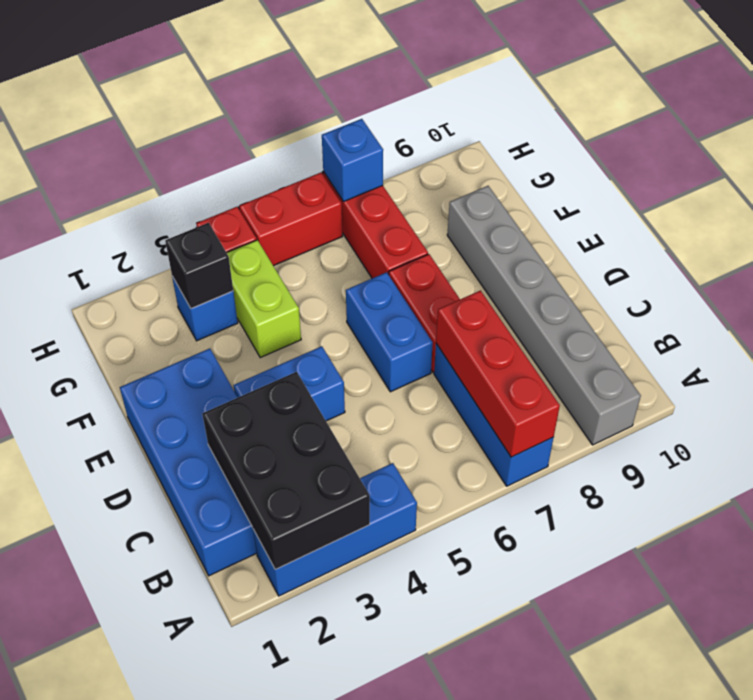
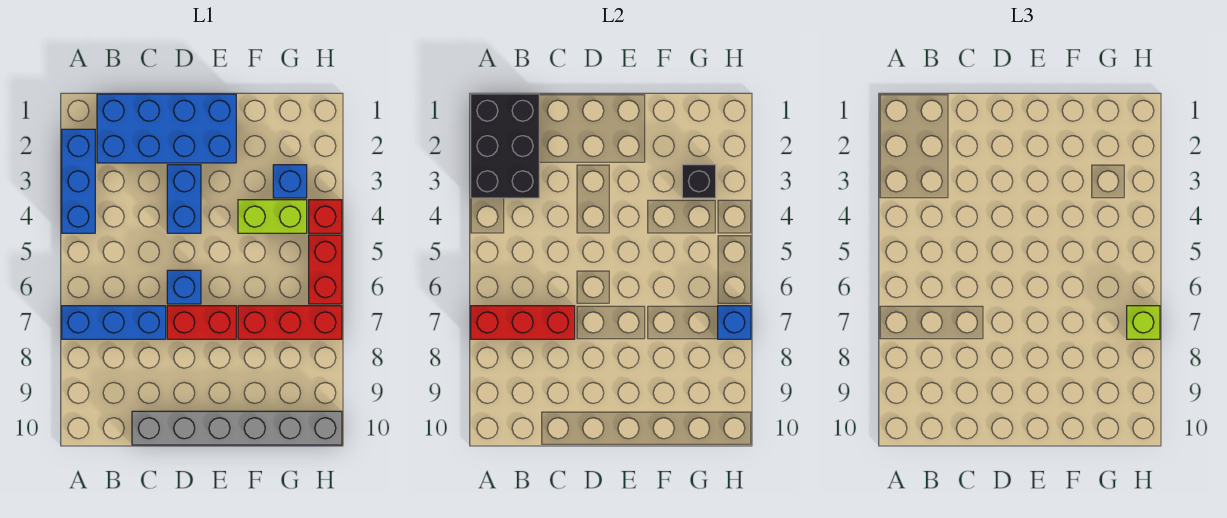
black 2x3 brick [202,372,370,569] -> black 2x3 brick turned to [471,94,539,198]
grey 1x6 brick [447,186,641,445] -> grey 1x6 brick moved to [132,411,342,445]
blue 1x2 brick [346,272,433,392] -> blue 1x1 brick [167,270,201,304]
none -> lime 1x1 brick [1127,306,1160,339]

